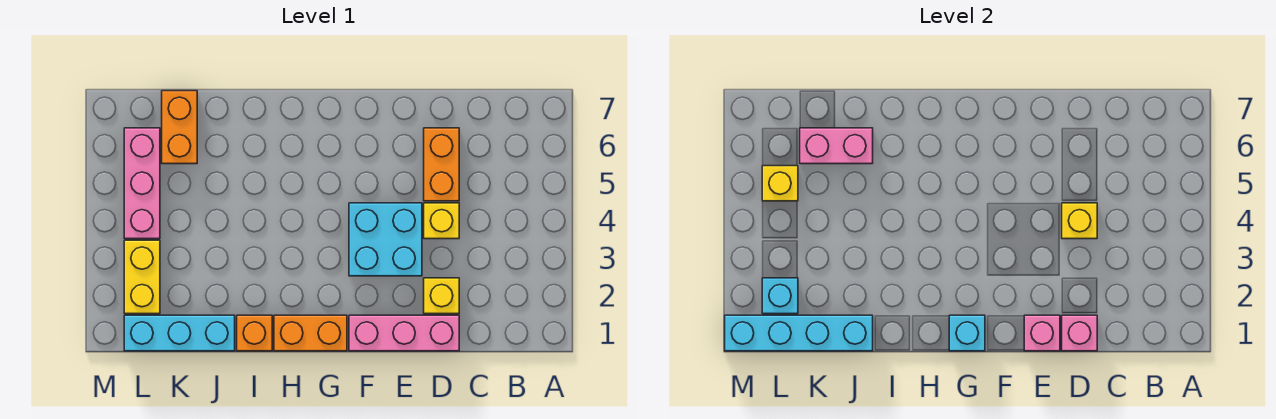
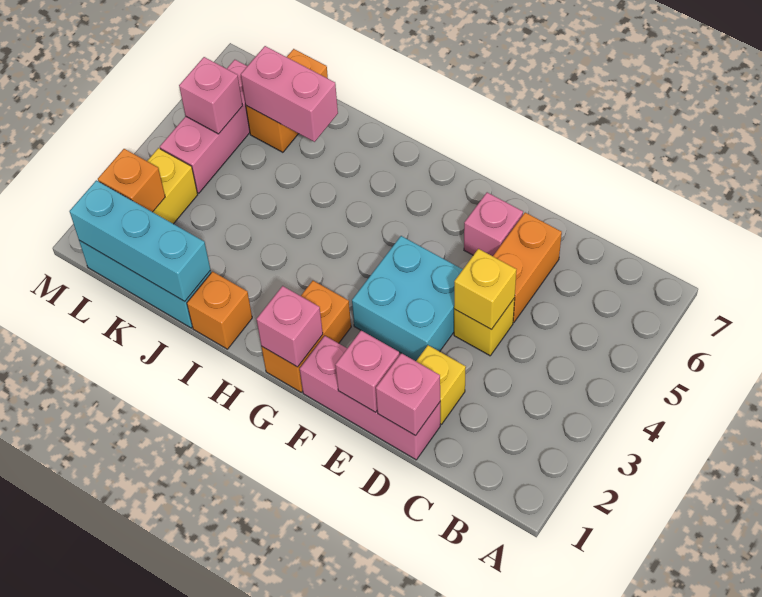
none -> pink 1x1 brick [464,192,523,256]
orange 1x2 brick [274,315,347,351] -> orange 1x2 brick turned to [261,281,351,392]
cyan 1x1 brick [949,315,985,351] -> pink 1x1 brick [257,286,323,367]
cyan 1x4 brick [725,315,873,351] -> cyan 1x3 brick [69,180,210,301]
cyan 1x1 brick [762,278,798,314] -> orange 1x1 brick [98,149,165,212]
yellow 1x1 brick [762,166,798,201] -> pink 1x1 brick [179,57,243,134]

